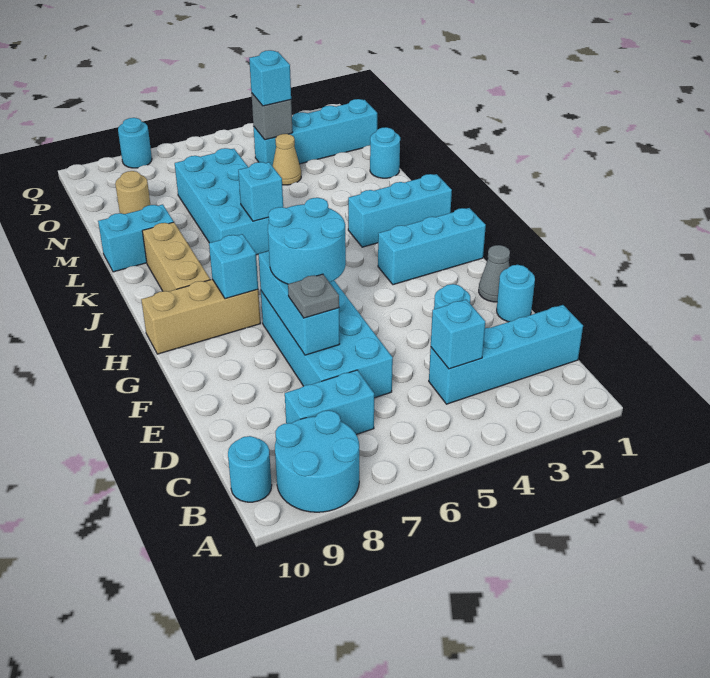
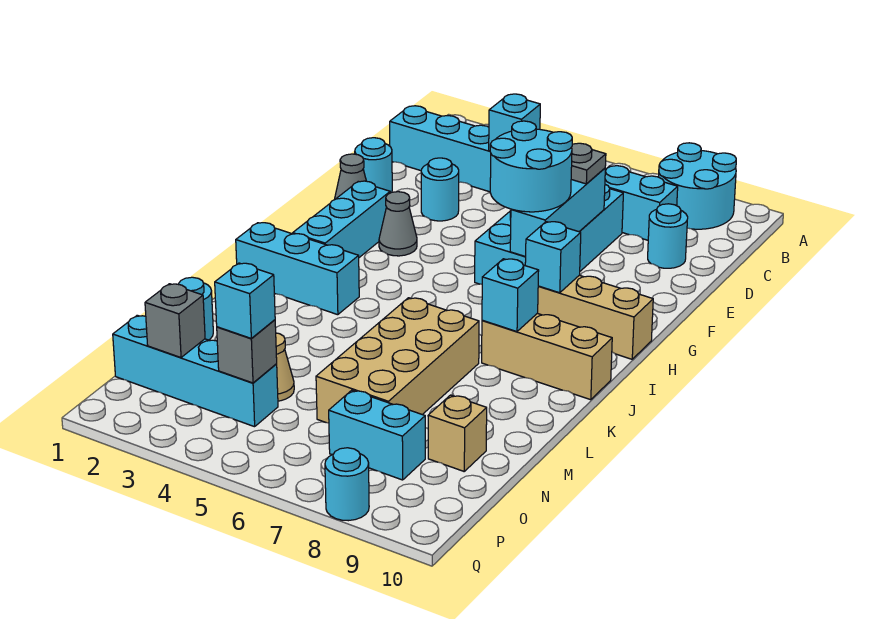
cyan 1x1 round brick [228,436,272,502] -> cyan 1x1 round brick moved to [648,204,688,268]
none -> grey 1x1 cone [379,192,417,256]
cyan 1x3 brick [378,208,486,285] -> cyan 1x3 brick turned to [293,181,390,257]
tan 1x3 brick [142,222,210,292] -> tan 1x3 brick turned to [482,313,612,400]
cyan 2x4 brick [175,148,269,255] -> tan 2x4 brick [316,298,479,423]
cyan 1x1 brick [238,162,283,221] -> cyan 1x1 brick moved to [482,259,539,332]
cyan 1x2 brick [98,204,174,272] -> cyan 1x2 brick moved to [329,390,425,480]
tan 1x1 round brick [115,171,150,214] -> tan 1x1 brick [428,395,487,471]
none -> grey 1x1 brick [145,284,205,358]

